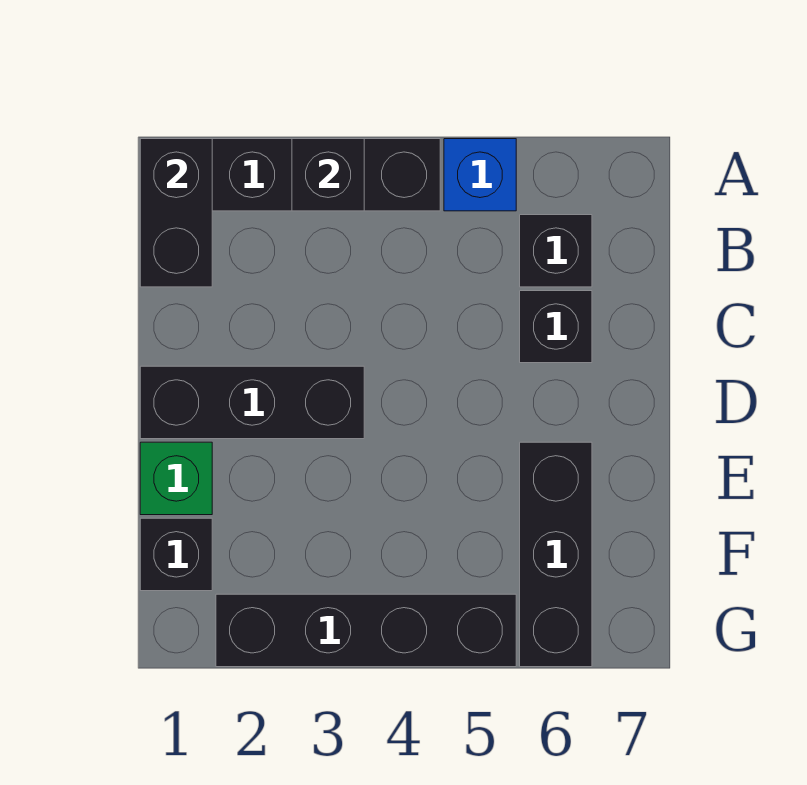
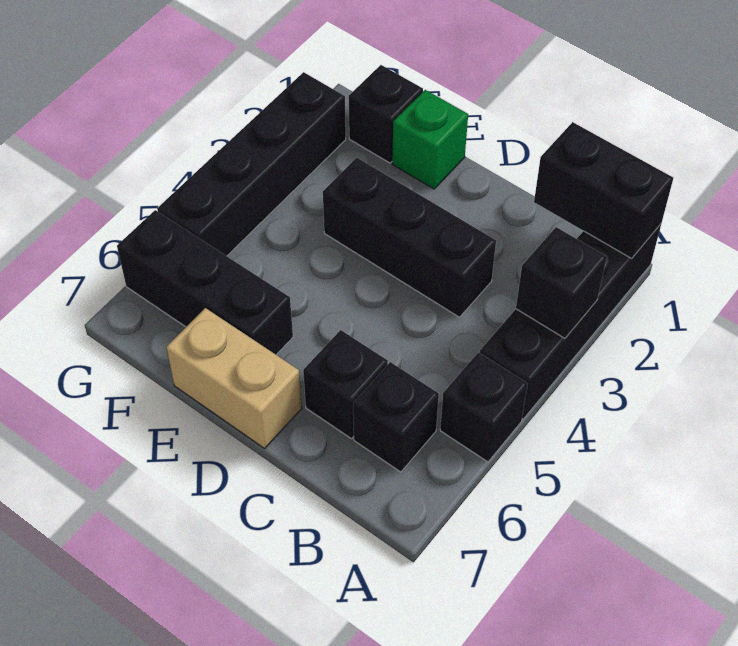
blue 1x1 brick [444,139,516,211] -> black 1x1 brick [440,352,528,462]
black 1x3 brick [140,366,364,439] -> black 1x3 brick turned to [323,158,496,317]
none -> tan 1x2 brick [166,308,302,448]

